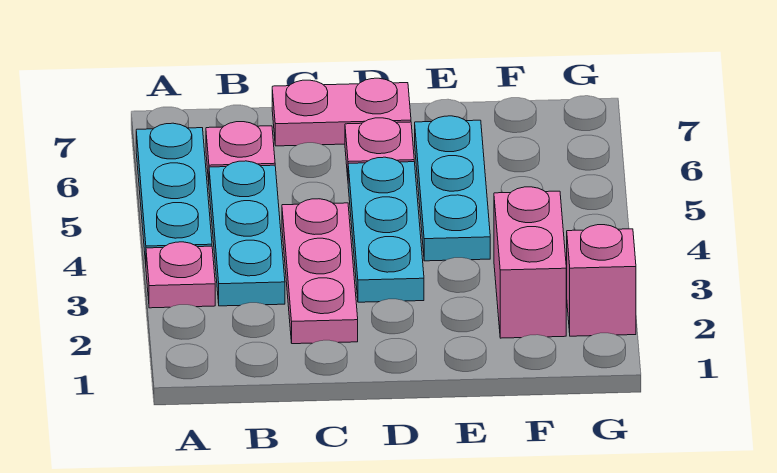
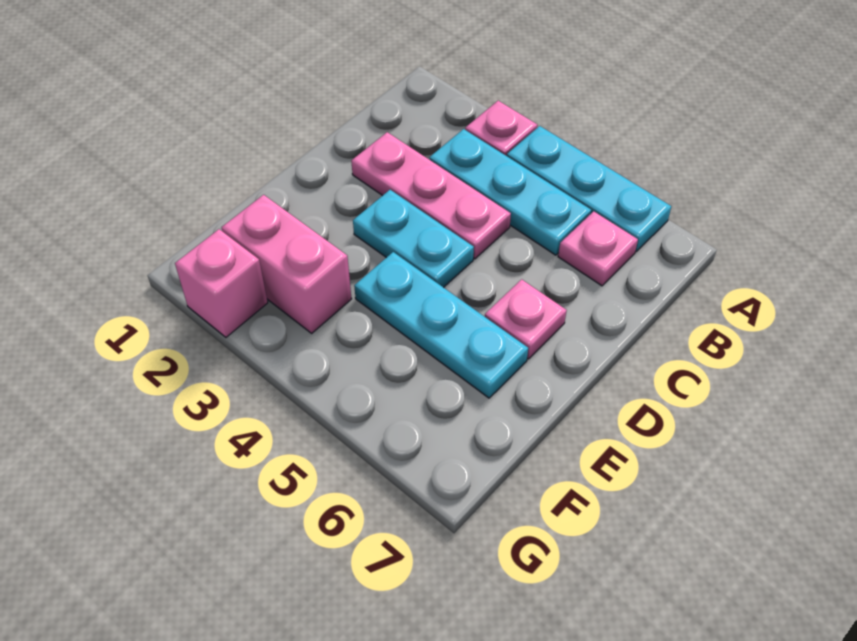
pink 1x2 plate [272,78,411,146] -> none
cyan 1x3 plate [348,157,424,302] -> cyan 1x2 plate [353,190,474,288]

